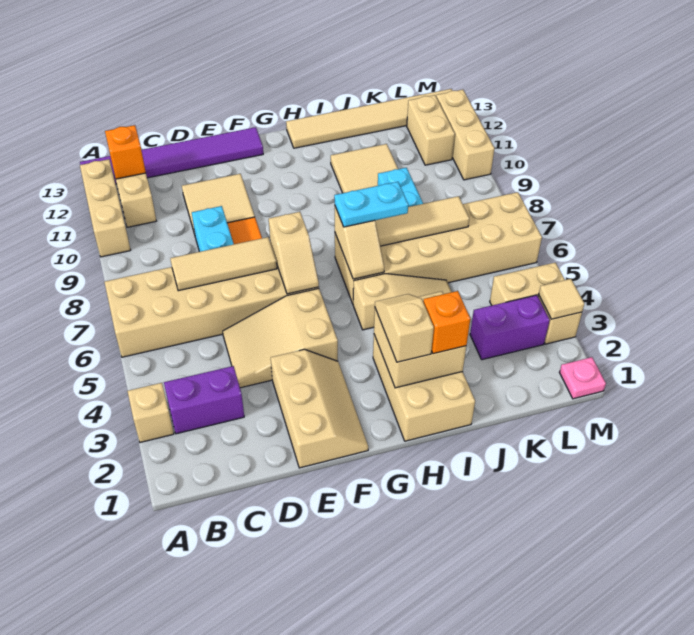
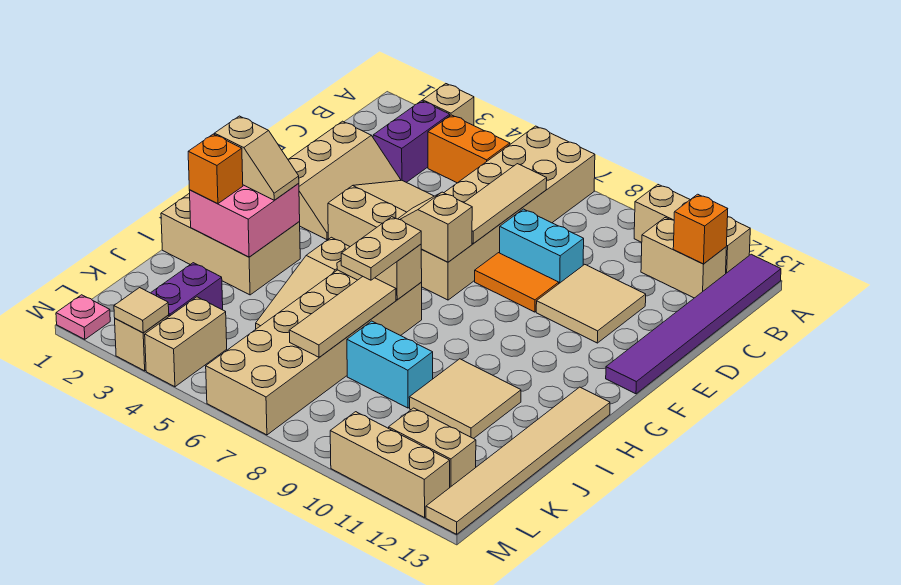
none -> orange 1x2 brick [428,115,510,183]
tan 2x3 slope [271,349,368,468] -> tan 2x3 slope turned to [288,121,401,240]
tan 2x2 brick [374,291,466,388] -> pink 2x2 brick [189,183,300,257]
cyan 1x2 plate [334,182,408,227] -> tan 1x2 plate [341,217,421,280]

